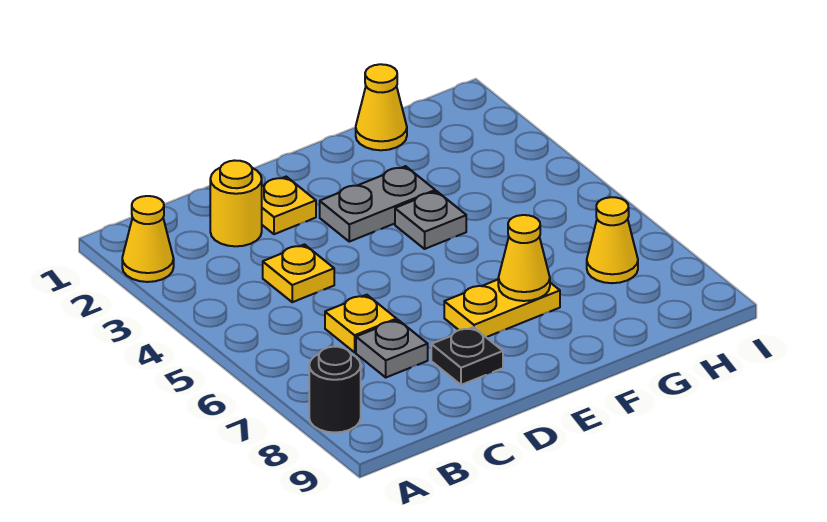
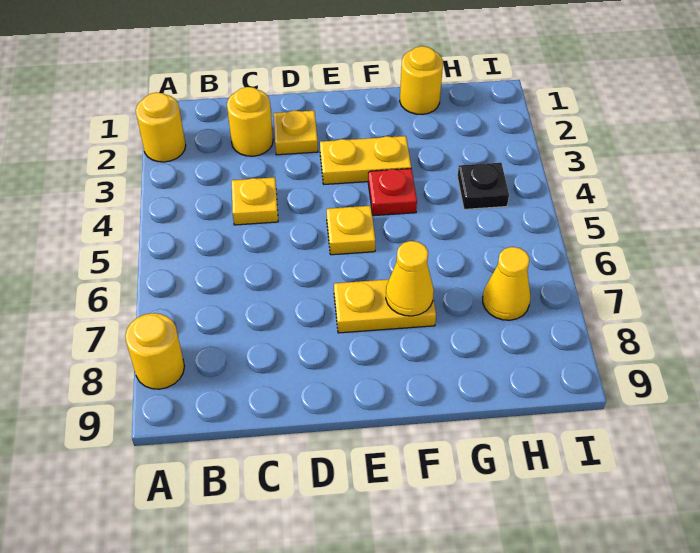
yellow 1x1 cone [122,196,174,282] -> yellow 1x1 round brick [136,92,186,162]
black 1x1 round brick [309,347,361,433] -> yellow 1x1 round brick [125,313,184,389]
yellow 1x1 plate [325,295,397,352] -> yellow 1x1 plate moved to [327,206,375,255]
grey 1x1 plate [356,320,428,377] -> none
black 1x1 plate [431,327,503,385] -> black 1x1 plate moved to [457,163,509,209]
grey 1x2 plate [320,166,435,242] -> yellow 1x2 plate [320,136,411,184]
grey 1x1 plate [395,191,466,249] -> red 1x1 plate [368,168,417,216]
yellow 1x1 cone [356,64,407,150] -> yellow 1x1 round brick [400,46,443,114]

